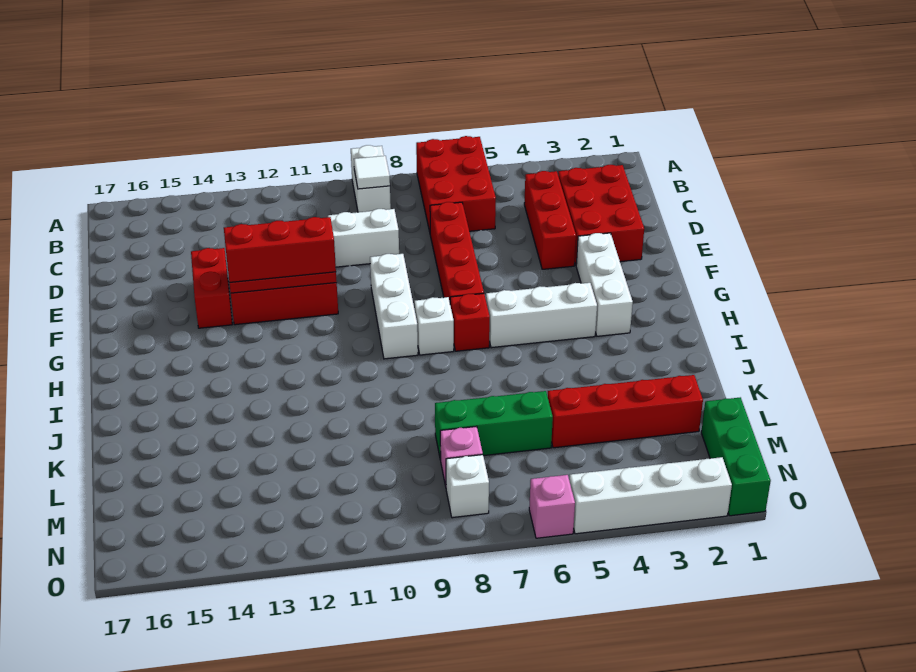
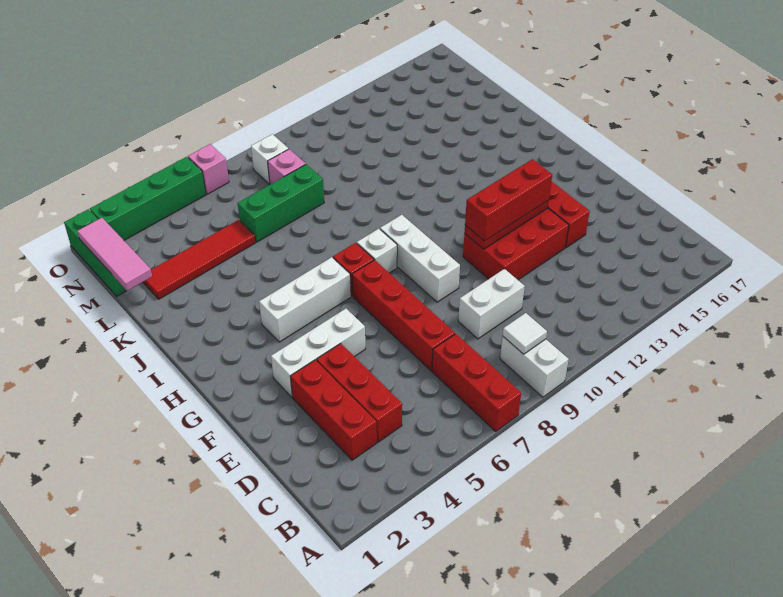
red 2x3 brick [416,136,496,232] -> red 1x3 brick [432,334,521,431]
red 2x3 brick [558,165,644,264] -> red 1x3 brick [290,360,377,460]
white 1x3 brick [576,233,633,336] -> white 1x3 brick turned to [271,309,365,397]
none -> pink 1x3 tile [77,218,152,291]
red 1x4 brick [548,375,703,448] -> red 1x4 tile [143,220,256,299]
white 1x4 brick [569,457,732,534] -> green 1x4 brick [90,157,206,240]

